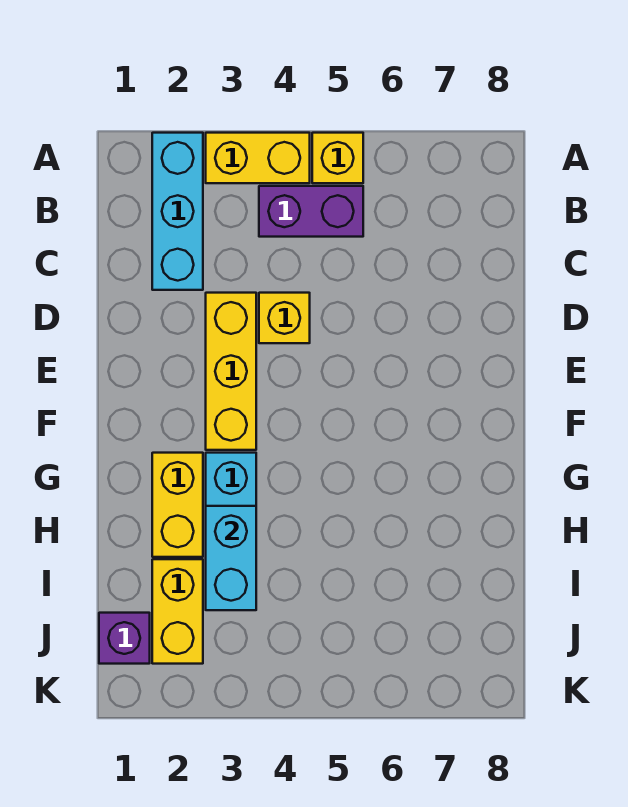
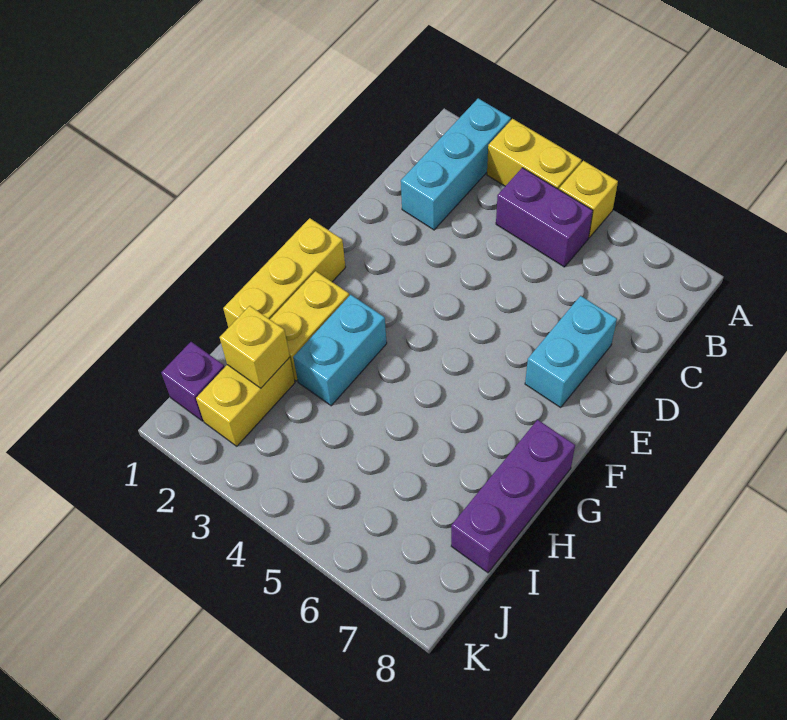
yellow 1x3 brick [206,293,256,450] -> yellow 1x3 brick moved to [223,218,346,328]
yellow 1x1 brick [259,293,310,343] -> yellow 1x1 brick moved to [220,306,290,388]
none -> purple 1x3 brick [451,420,575,573]
cyan 1x2 brick [206,506,256,610] -> cyan 1x2 brick moved to [525,296,617,407]

